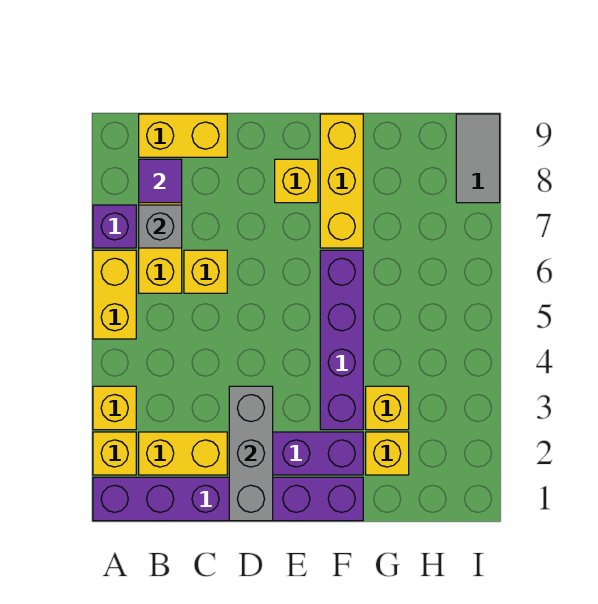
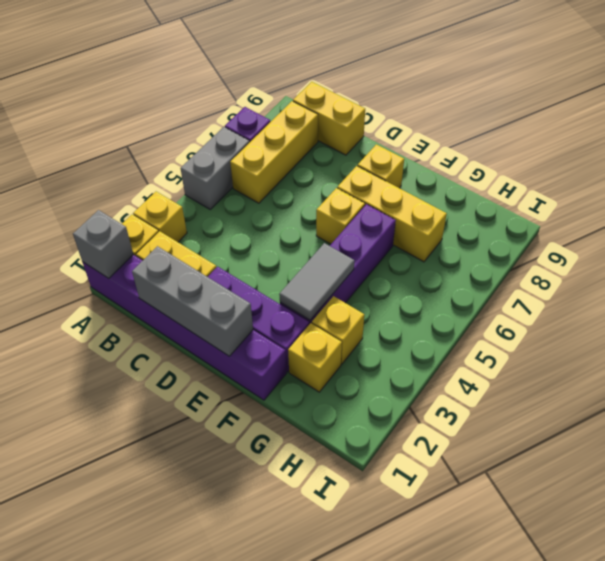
yellow 1x2 brick [93,250,136,339] -> grey 1x2 brick [180,127,250,209]
grey 1x1 brick [139,205,182,248] -> grey 1x1 brick moved to [73,210,133,278]
purple 1x1 tile [139,159,182,203] -> none
yellow 1x1 brick [184,250,227,293] -> yellow 1x1 brick moved to [316,188,365,244]
grey 1x3 brick [229,386,273,521] -> grey 1x3 brick turned to [132,246,253,356]
yellow 1x3 brick [320,114,363,248] -> yellow 1x3 brick turned to [337,166,447,262]
grey 1x2 tile [456,114,500,203] -> grey 1x2 tile moved to [279,243,354,320]

